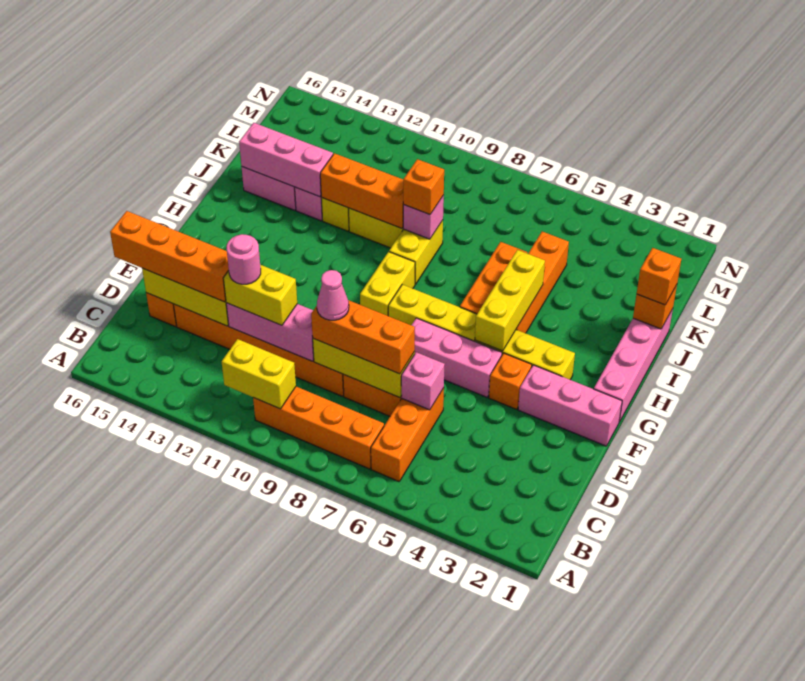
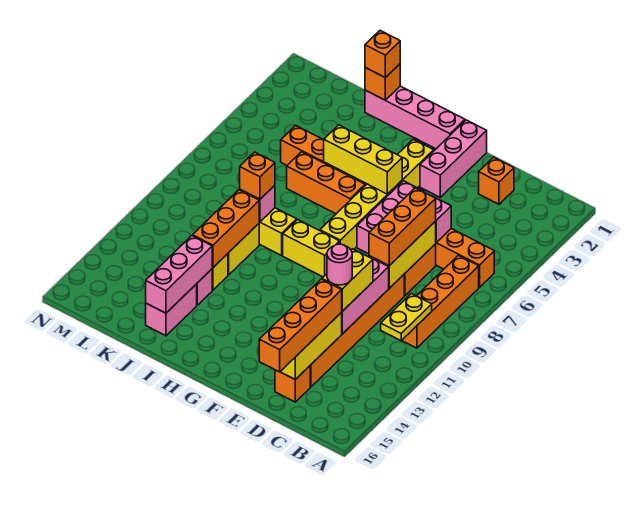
yellow 1x2 brick [222,339,296,409] -> yellow 1x2 plate [381,294,432,341]
pink 1x1 cone [317,270,349,320] -> none
orange 1x1 brick [489,353,532,409] -> orange 1x1 brick moved to [479,157,514,204]

